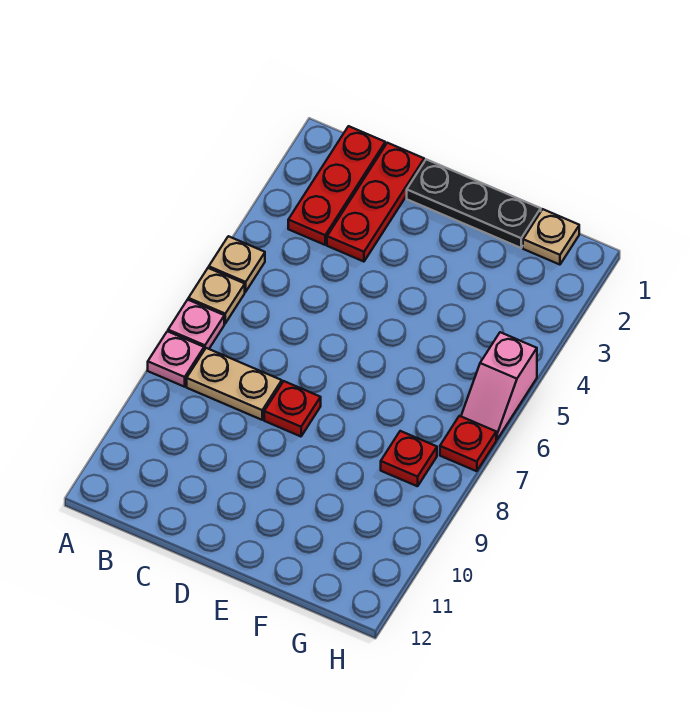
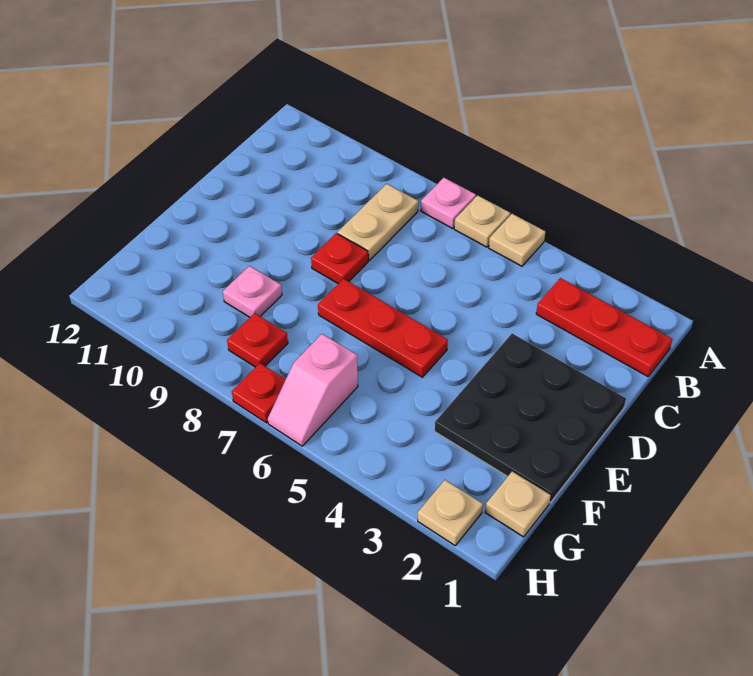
pink 1x1 plate [148,331,204,387] -> pink 1x1 plate moved to [223,266,282,317]
red 1x3 plate [327,143,424,262] -> red 1x3 plate moved to [318,279,448,377]
black 1x3 plate [407,159,541,248] -> black 3x3 plate [435,333,626,503]
none -> tan 1x1 plate [418,480,483,545]
pink 1x2 slope [461,332,537,440] -> pink 1x2 slope turned to [268,334,358,446]

